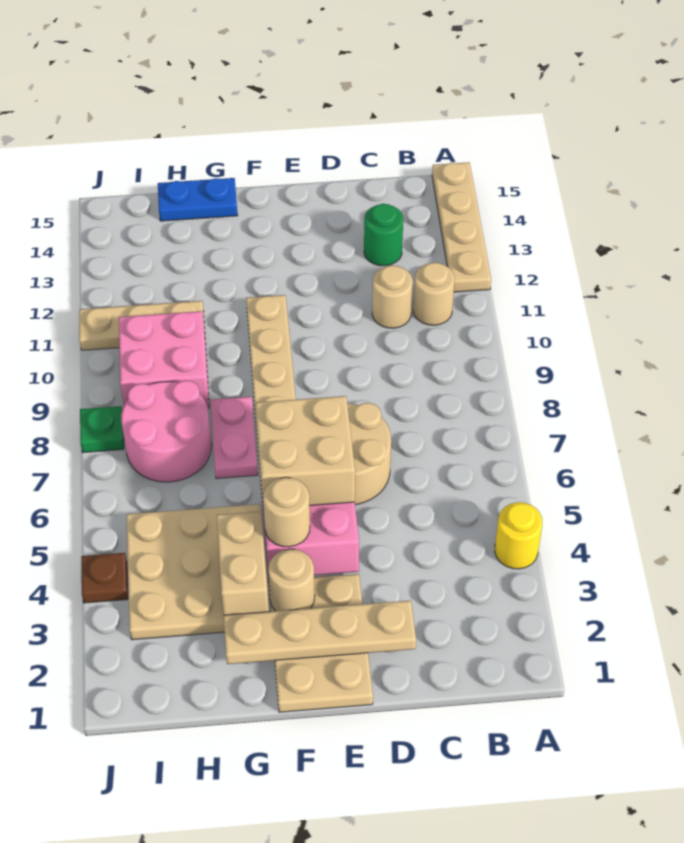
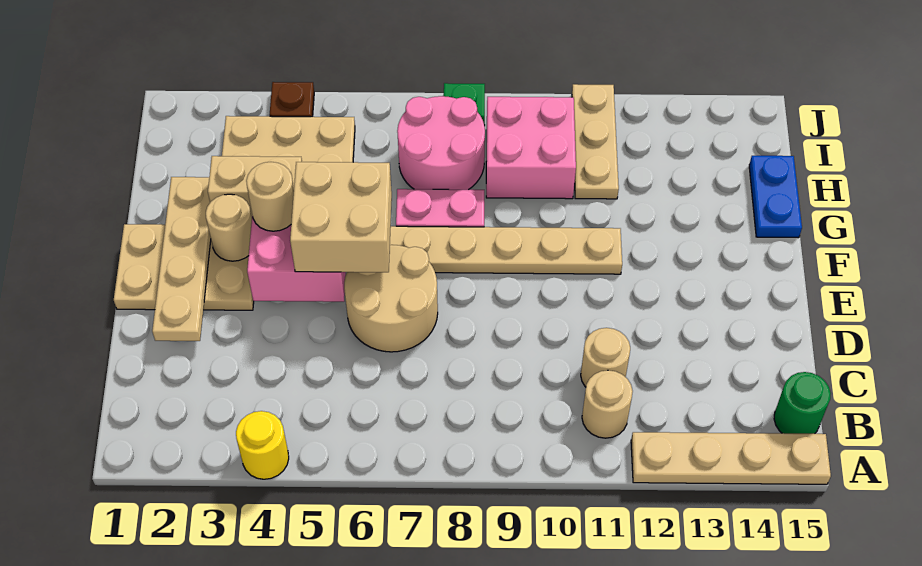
green 1x1 round brick [364,204,403,266] -> green 1x1 round brick moved to [774,372,831,434]

